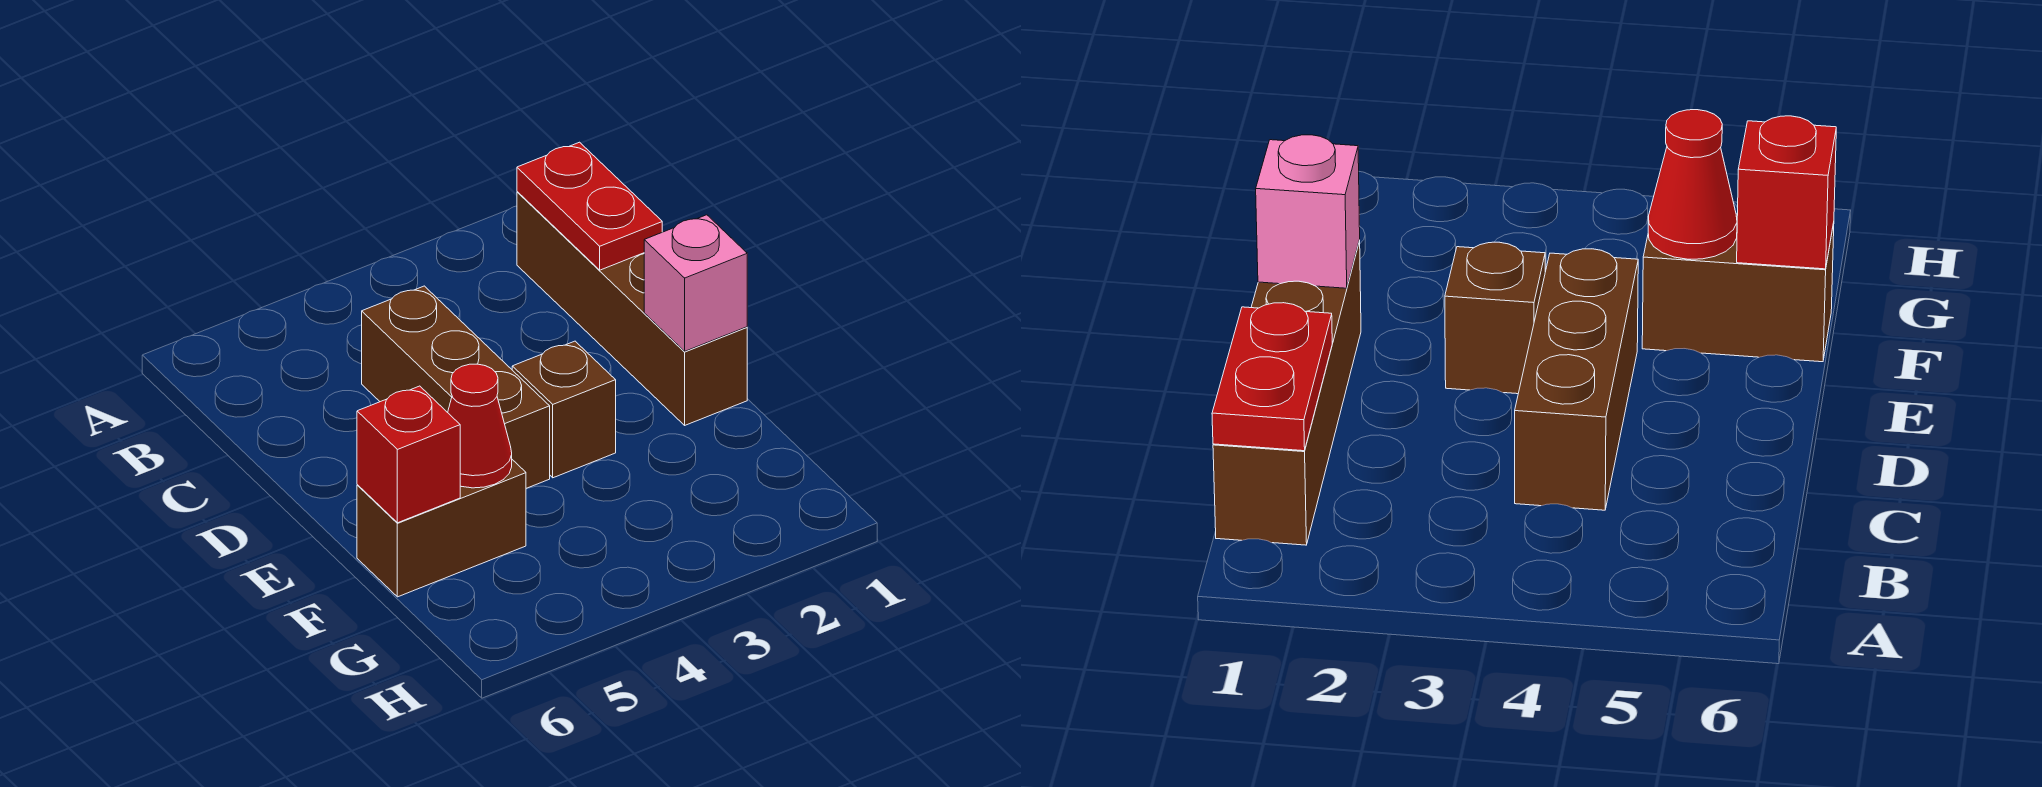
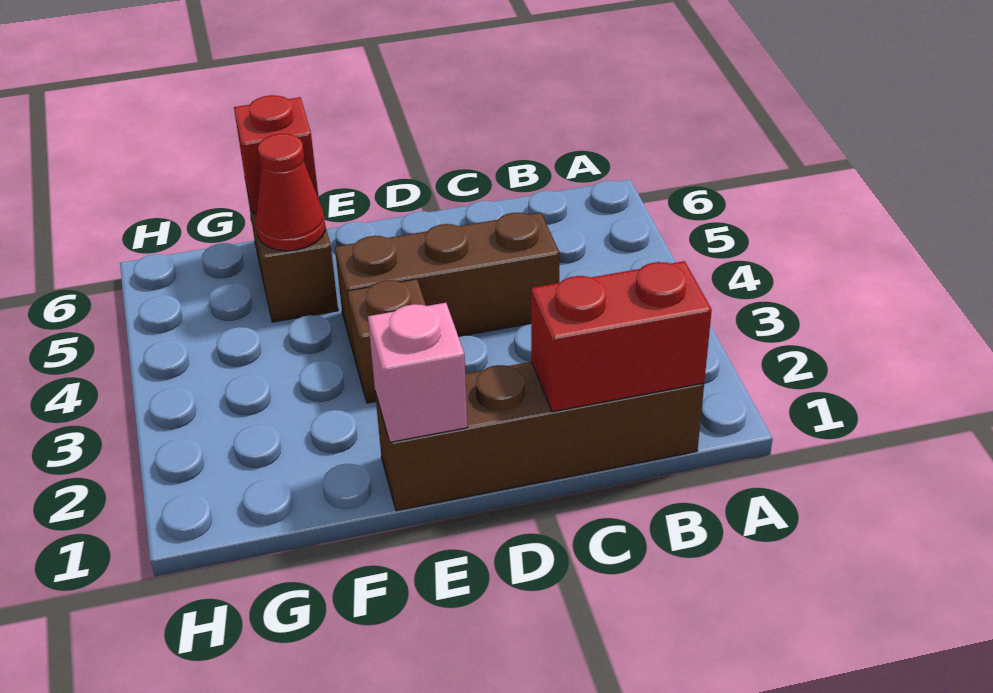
red 1x2 plate [517,142,662,270] -> red 1x2 brick [531,261,712,412]

